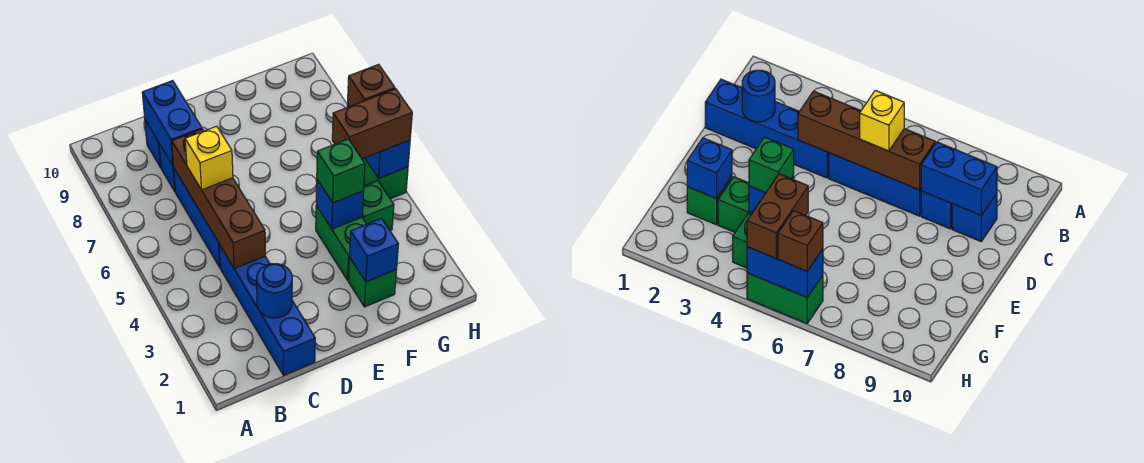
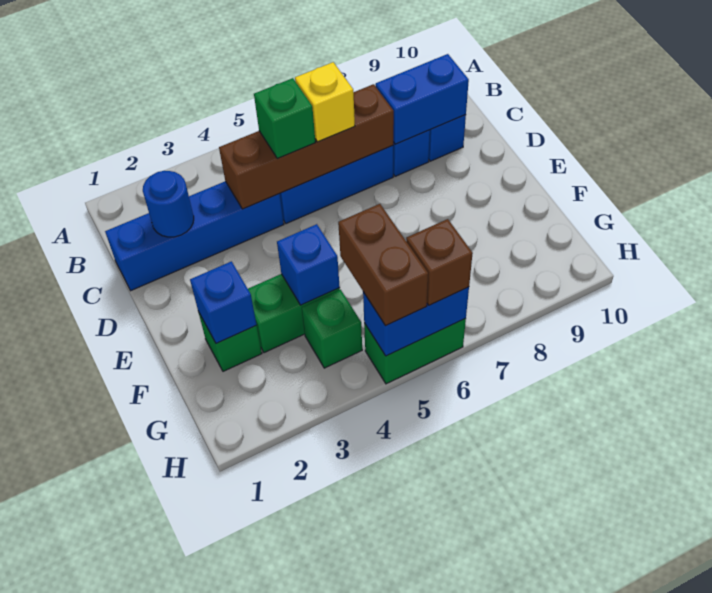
green 1x1 brick [317,139,365,203] -> green 1x1 brick moved to [254,78,315,158]

